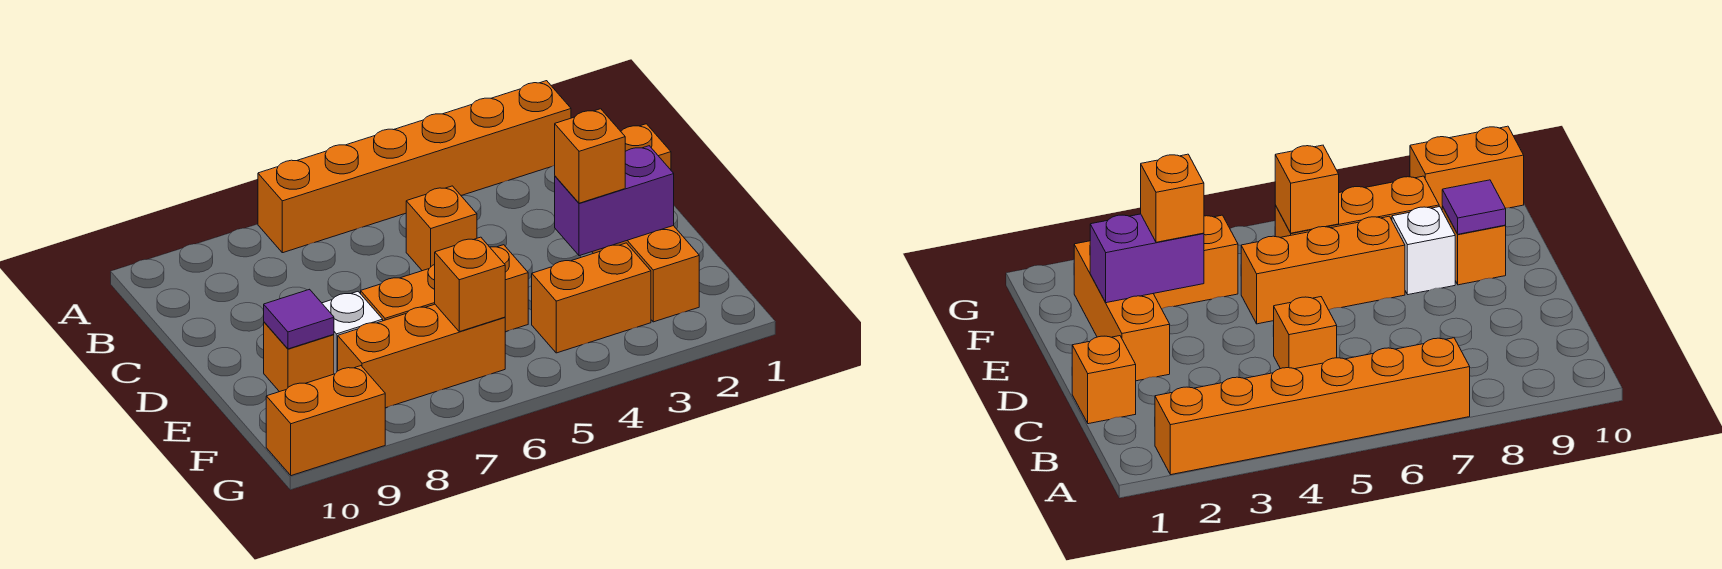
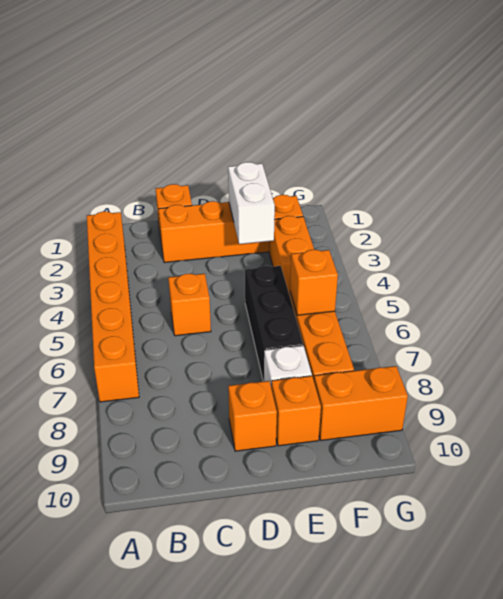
orange 1x3 brick [592,226,699,322] -> orange 1x4 brick [158,195,303,263]
purple 1x2 brick [555,146,674,256] -> white 1x2 brick [228,162,275,244]
orange 1x1 brick [555,109,625,203] -> orange 1x1 brick moved to [228,381,277,451]
orange 1x3 brick [361,245,528,332] -> black 1x3 brick [245,266,303,381]
purple 1x1 tile [264,289,334,349] -> none
orange 1x2 brick [266,366,385,476] -> orange 1x2 brick turned to [314,366,408,440]

